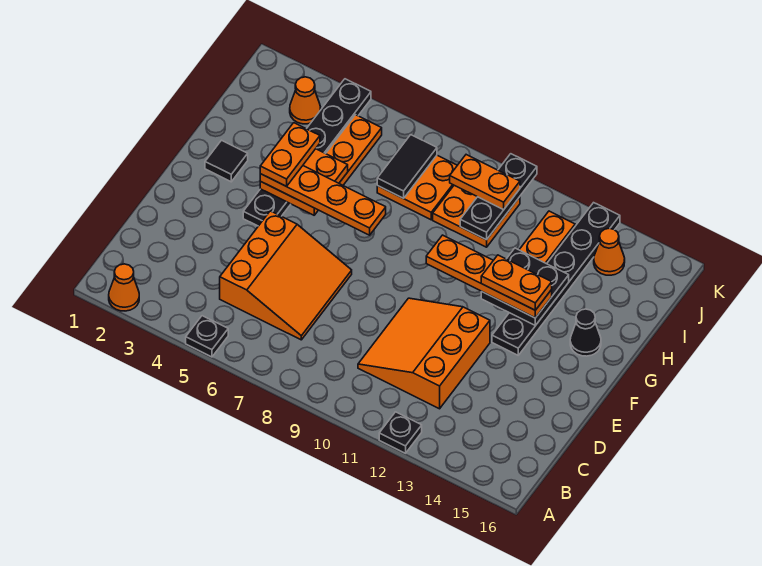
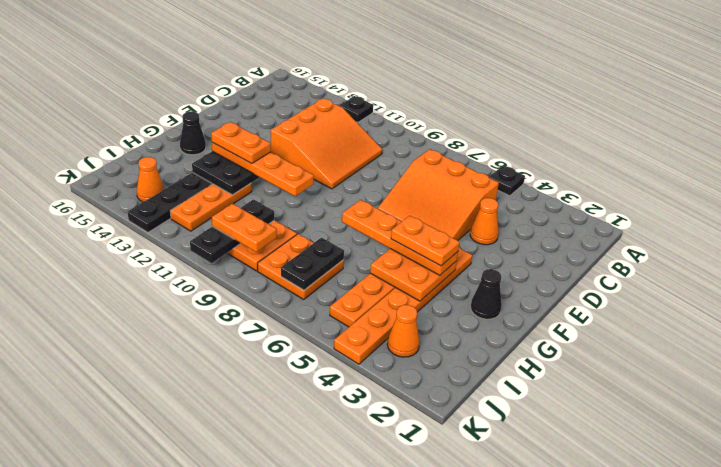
orange 1x1 cone [109,264,139,311] -> orange 1x1 cone moved to [470,198,499,245]
orange 3x3 slope [220,211,352,340] -> orange 3x3 slope turned to [378,149,499,241]
black 1x6 plate [243,79,371,226] -> orange 1x6 plate [334,247,472,364]
black 1x1 tile [205,140,248,182] -> black 1x1 cone [471,269,502,319]
orange 1x2 plate [260,123,320,186] -> orange 1x2 plate turned to [391,216,460,266]
black 1x2 tile [377,135,437,198] -> black 1x2 plate [281,238,344,290]

